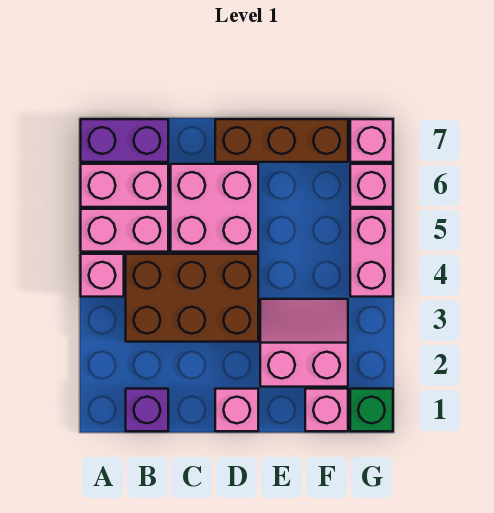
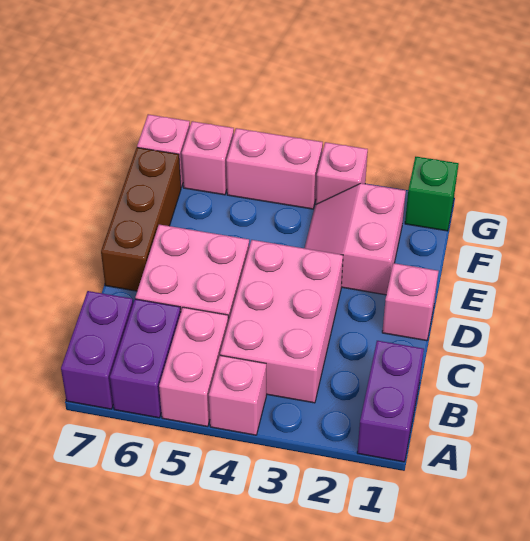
pink 1x2 brick [81,164,168,207] -> purple 1x2 brick [110,299,181,418]
purple 1x1 brick [126,389,168,431] -> purple 1x2 brick [357,341,424,462]
brown 2x3 brick [126,254,258,342] -> pink 2x3 brick [220,240,343,403]
pink 1x1 brick [305,389,348,431] -> pink 1x1 brick moved to [316,142,368,204]

